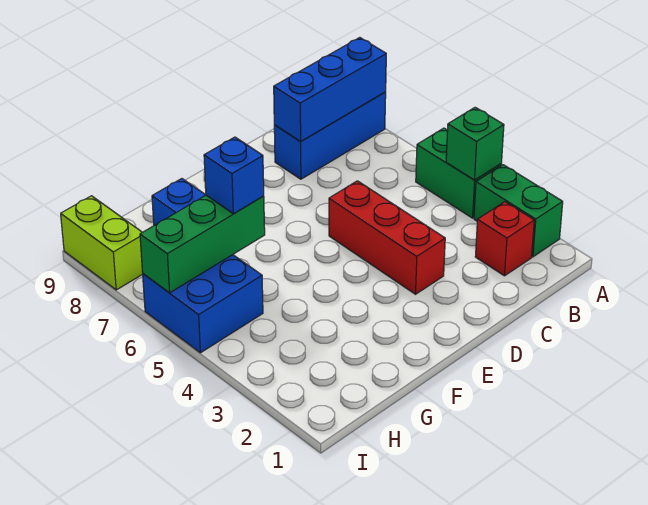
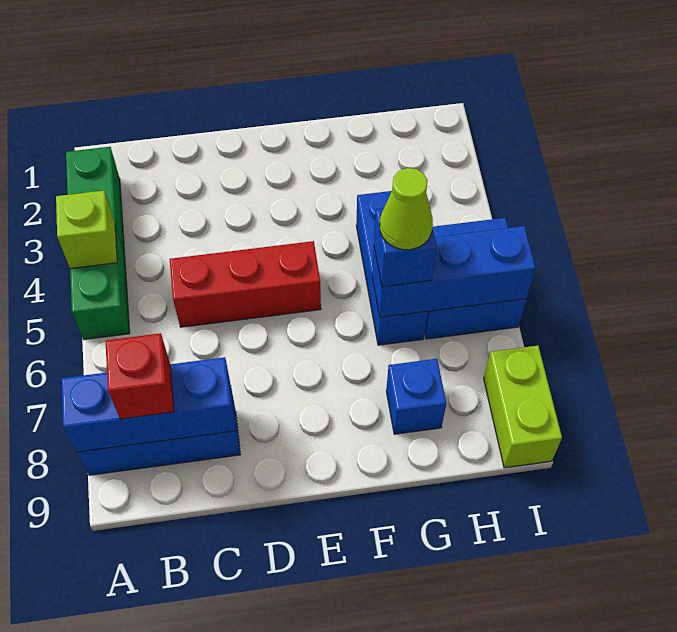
green 1x1 brick [446,107,504,180] -> lime 1x1 brick [56,191,117,268]
red 1x1 brick [475,202,534,276] -> red 1x1 brick moved to [105,333,174,419]
red 1x3 brick [329,181,445,294] -> red 1x3 brick turned to [170,241,321,327]
none -> blue 1x3 brick [356,191,427,345]
green 1x3 brick [140,195,265,293] -> blue 1x3 brick [372,226,536,317]
none -> lime 1x1 cone [380,168,433,250]

